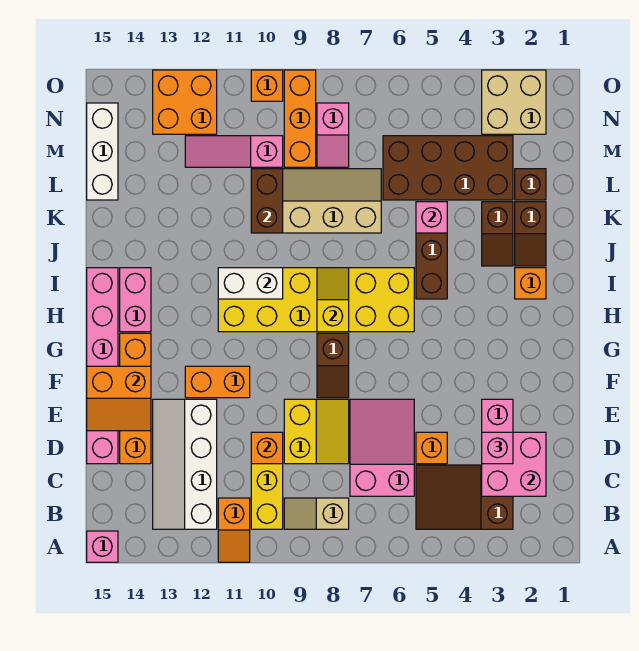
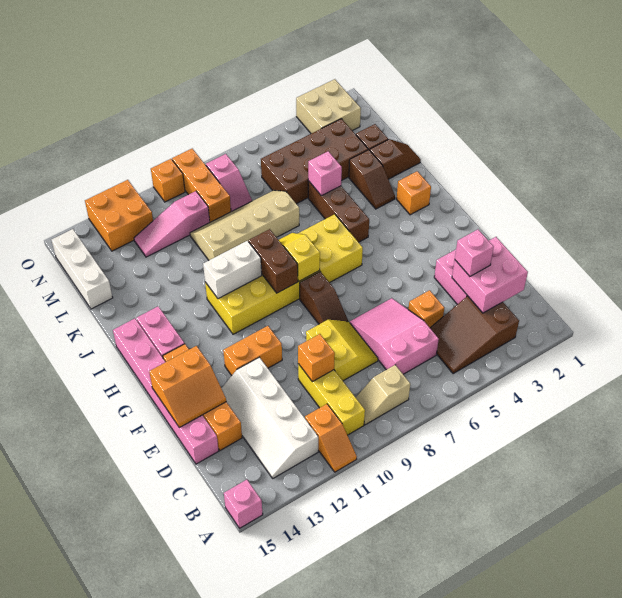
brown 1x2 slope [515,202,546,266] -> brown 1x2 slope turned to [370,139,421,179]
brown 1x2 brick [251,169,283,233] -> brown 1x2 brick moved to [249,229,298,293]

